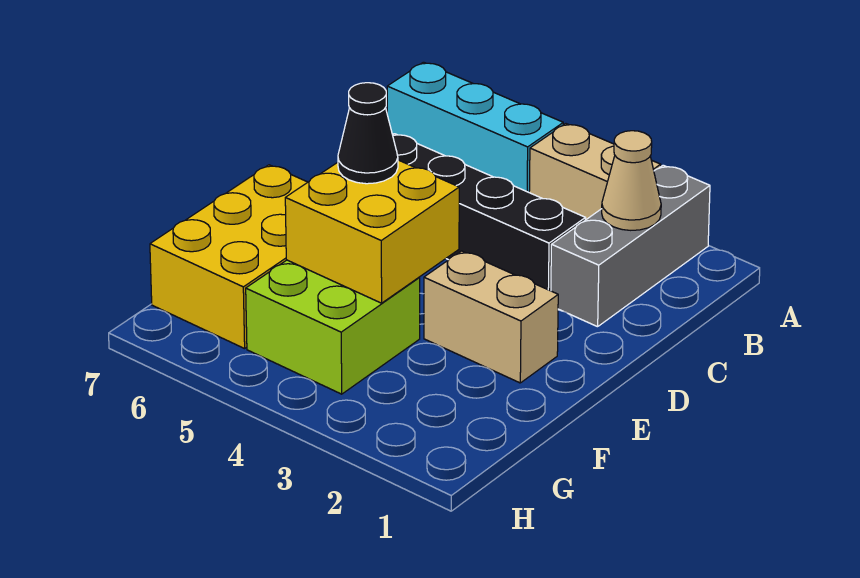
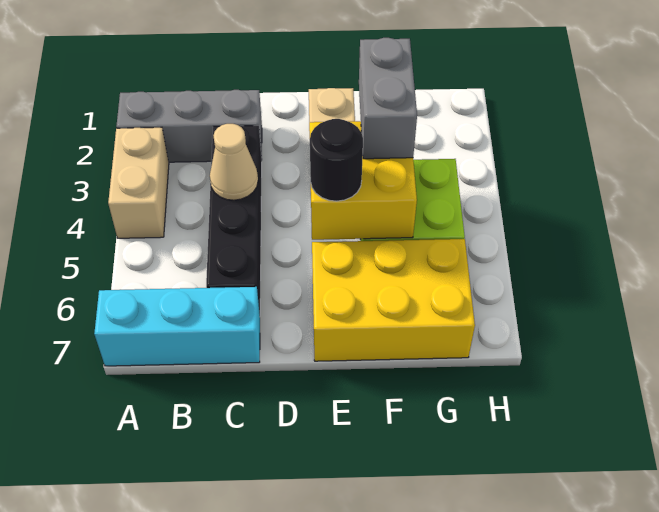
cyan 1x3 brick [387,62,563,192] -> cyan 1x3 brick turned to [94,287,260,366]
tan 1x1 cone [602,131,661,230] -> tan 1x1 cone moved to [210,124,258,200]
black 1x1 cone [338,83,398,184] -> black 1x1 round brick [310,119,363,201]
none -> grey 1x2 brick [359,38,417,159]

